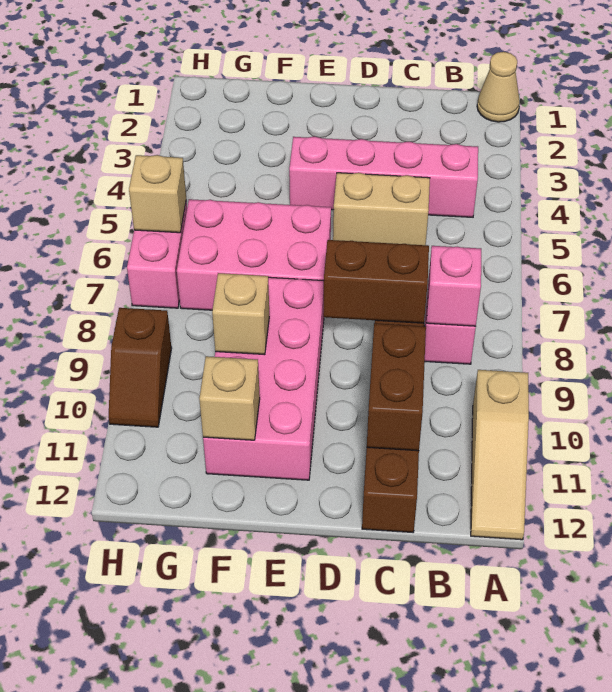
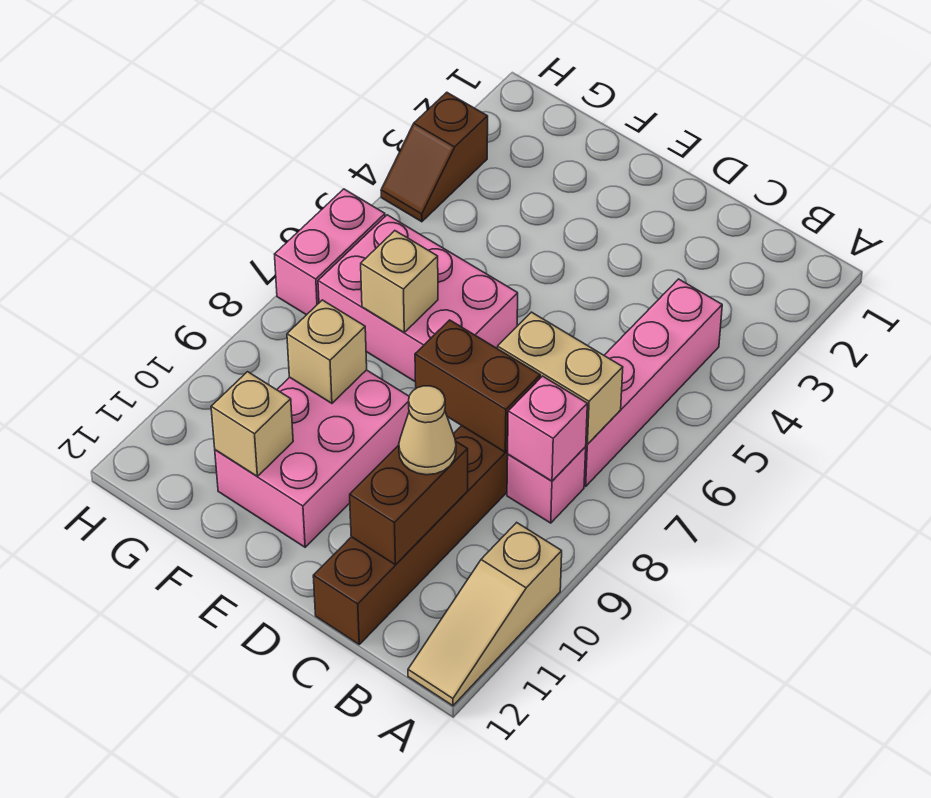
tan 1x1 cone [477,52,520,122] -> tan 1x1 cone moved to [399,386,456,475]
pink 1x4 brick [289,137,478,217] -> pink 1x4 brick turned to [584,279,722,486]
tan 1x2 brick [333,173,430,245] -> tan 1x2 brick moved to [497,312,623,444]
pink 2x4 brick [203,277,324,480] -> pink 2x3 brick [215,370,409,547]
tan 1x1 brick [129,155,186,233] -> tan 1x1 brick moved to [361,231,438,332]
brown 1x2 slope [108,308,172,427] -> brown 1x2 slope moved to [381,92,488,222]

